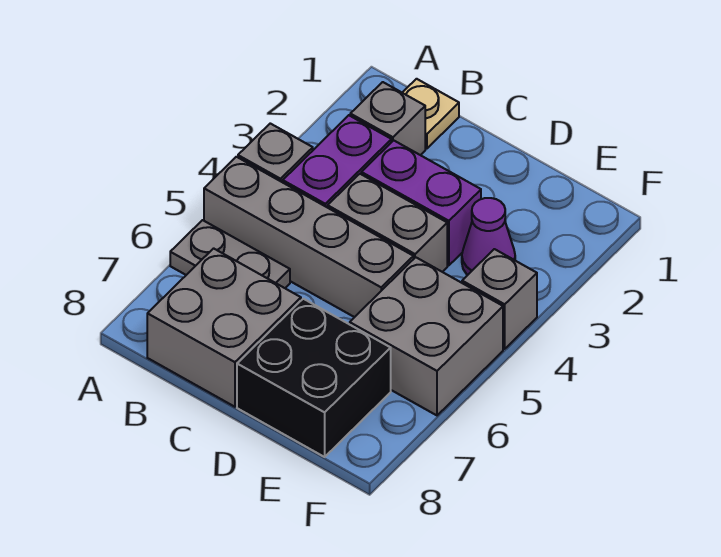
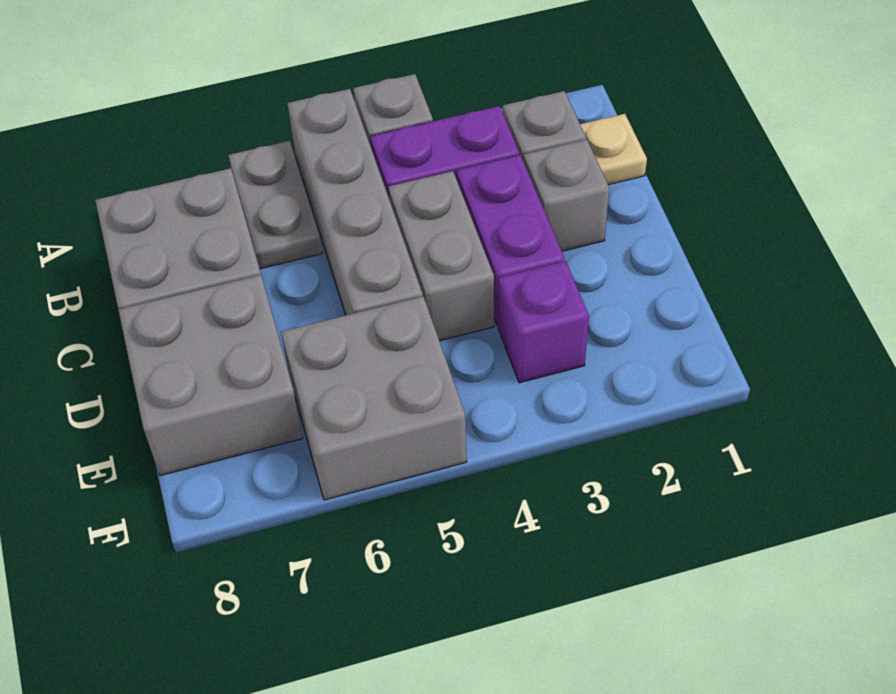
black 2x2 brick [237,299,391,457] -> grey 2x2 brick [118,275,303,475]
purple 1x1 cone [462,198,515,275] -> purple 1x1 brick [498,261,589,383]
grey 1x1 brick [462,249,537,349] -> grey 1x1 brick moved to [524,139,609,251]

